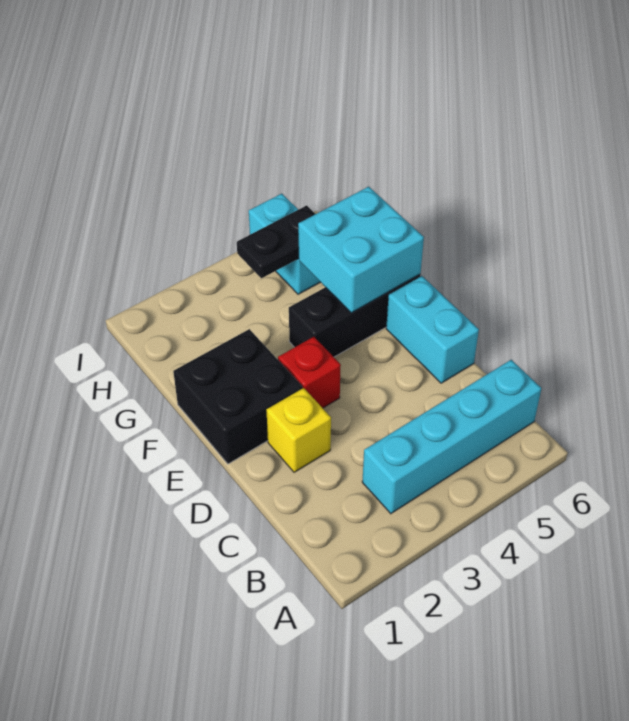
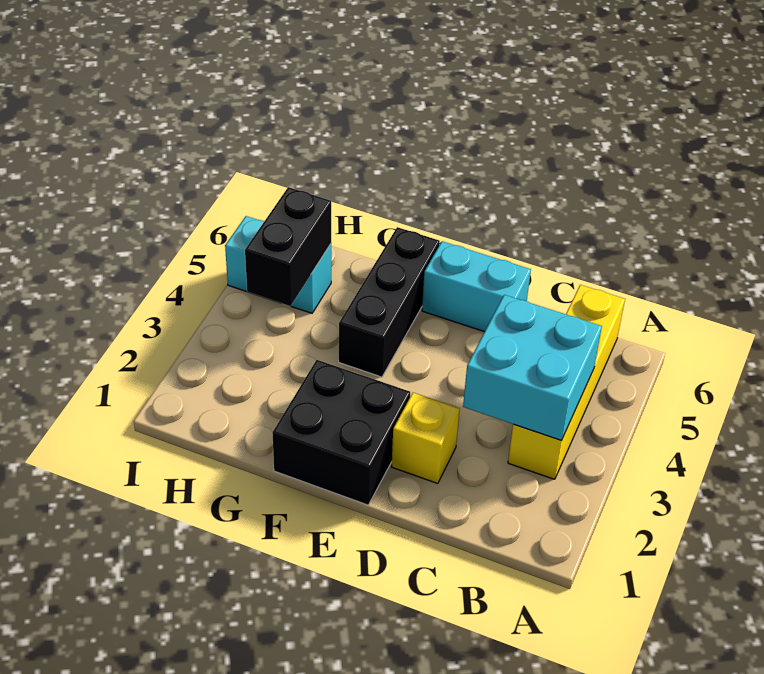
cyan 1x4 brick [362,360,541,514] -> yellow 1x4 brick [508,285,625,479]
red 1x1 brick [278,337,341,408] -> none
cyan 2x2 brick [298,187,424,313] -> cyan 2x2 brick moved to [463,295,602,441]
black 1x2 plate [237,205,315,278] -> black 1x2 brick [245,187,331,306]

